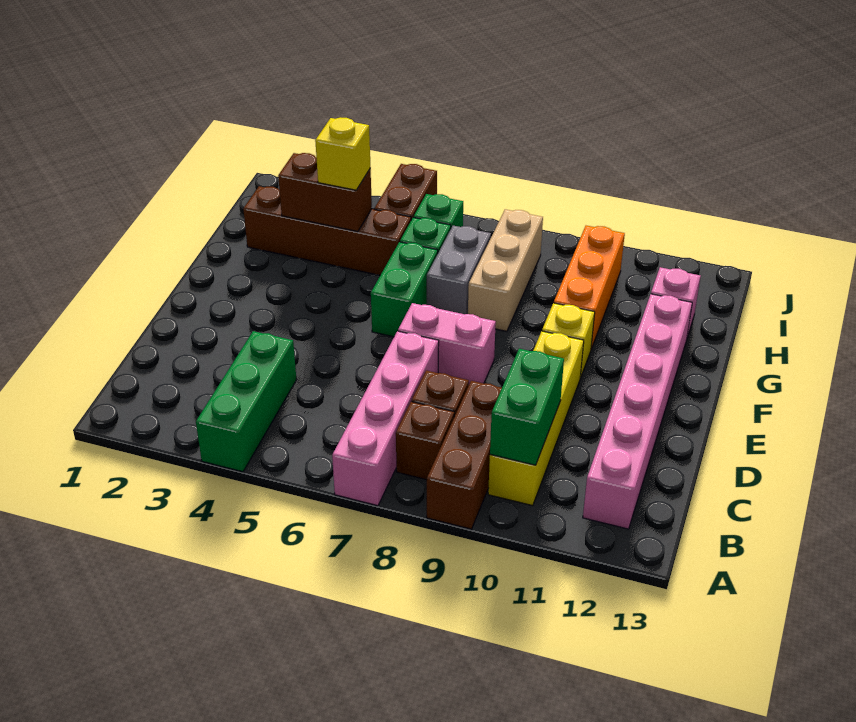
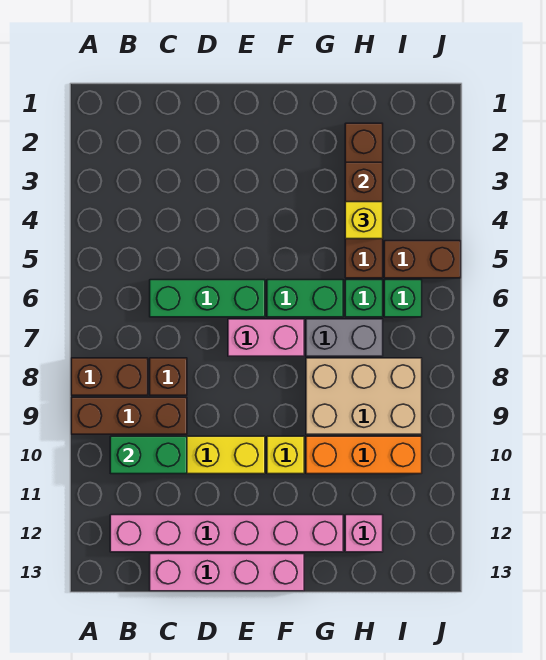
green 1x3 brick [196,331,296,472] -> green 1x3 brick moved to [150,280,265,317]
pink 1x4 brick [332,331,439,506] -> pink 1x4 brick moved to [150,554,304,591]
brown 1x1 brick [396,402,454,480] -> brown 1x2 brick [71,358,148,395]
pink 1x2 brick [398,303,496,384] -> pink 1x2 brick turned to [228,319,304,356]
tan 1x3 brick [468,209,543,331] -> tan 2x3 brick [306,358,422,434]

